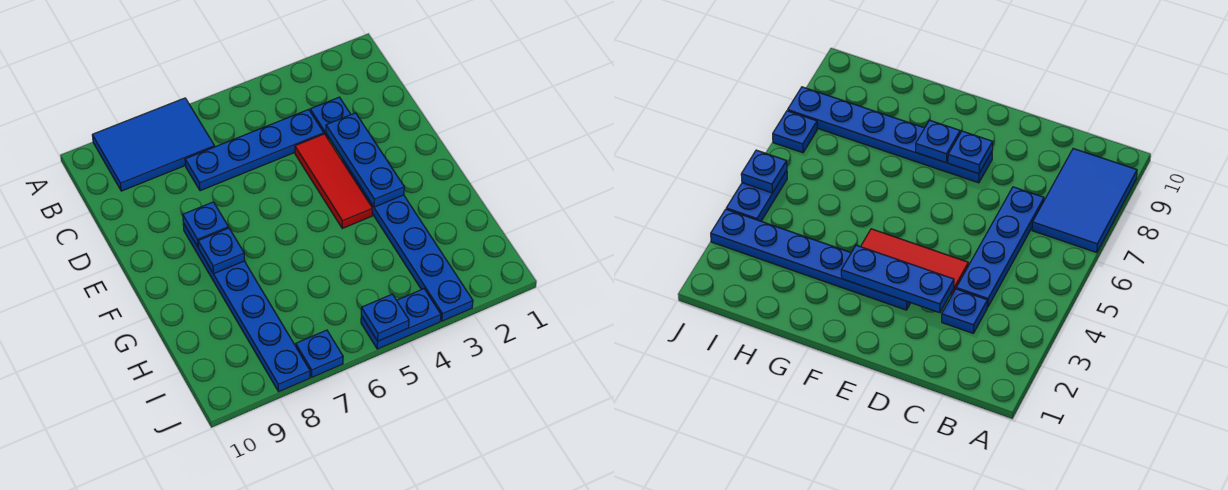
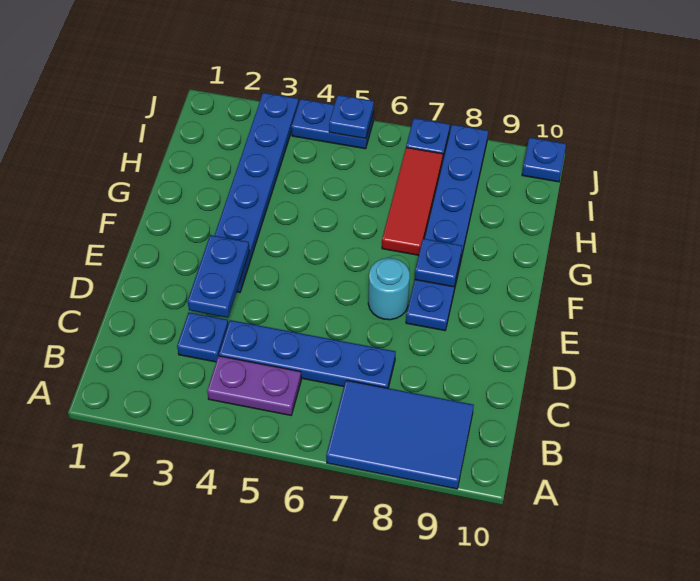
none -> purple 1x2 plate [207,356,301,415]
blue 1x3 plate [326,113,404,207] -> blue 1x2 plate [188,235,249,318]
red 1x3 tile [295,134,372,228] -> red 1x3 tile moved to [382,147,443,255]
none -> cyan 1x1 round brick [368,258,410,320]
blue 1x1 plate [183,202,228,247] -> blue 1x1 plate moved to [522,137,566,182]

